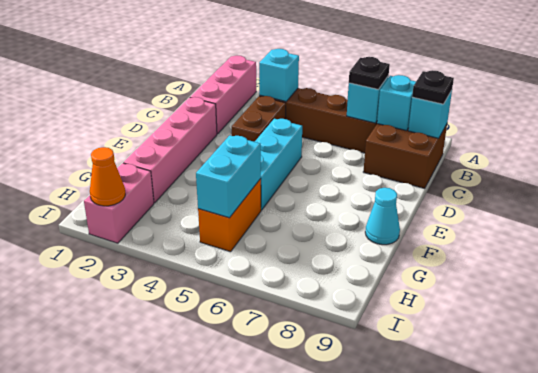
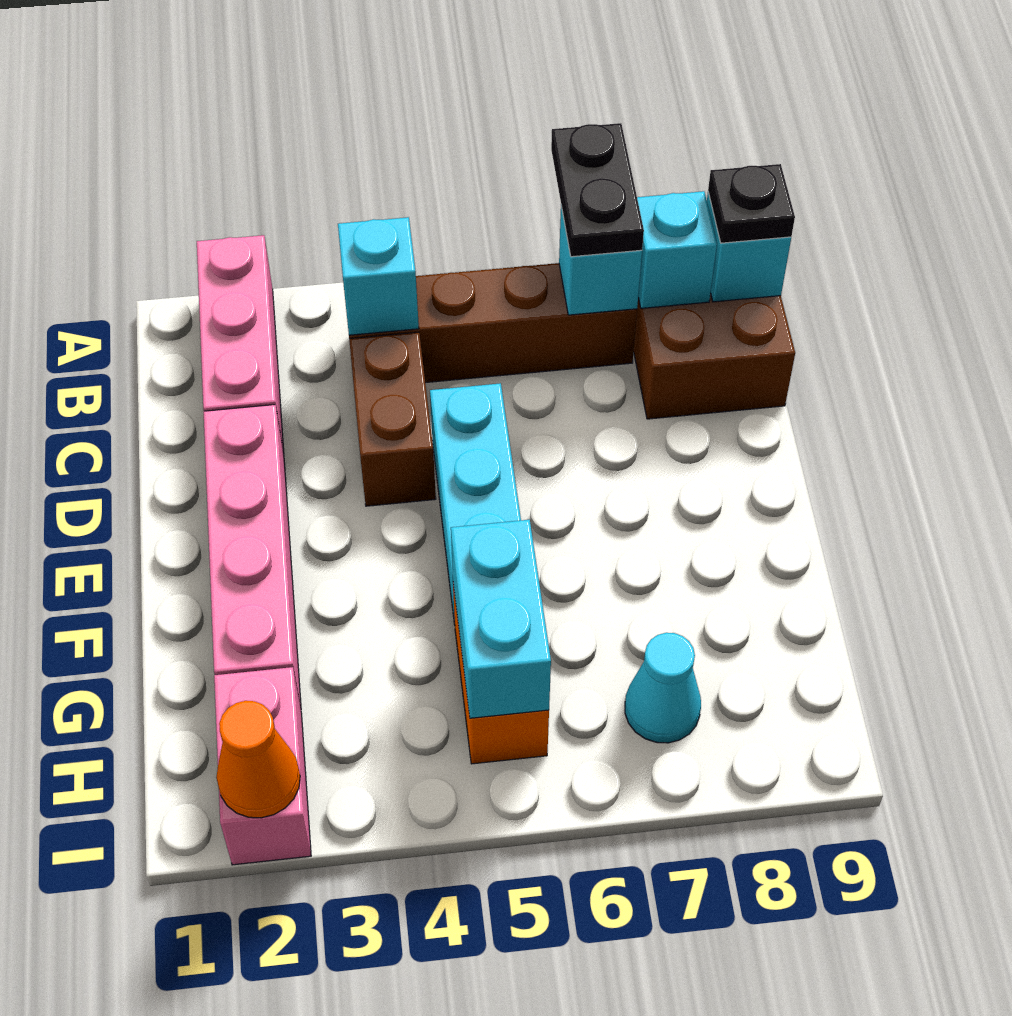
black 1x1 plate [349,57,390,89] -> black 1x2 plate [551,123,644,257]
cyan 1x1 cone [365,188,400,245] -> cyan 1x1 cone moved to [625,633,701,743]

